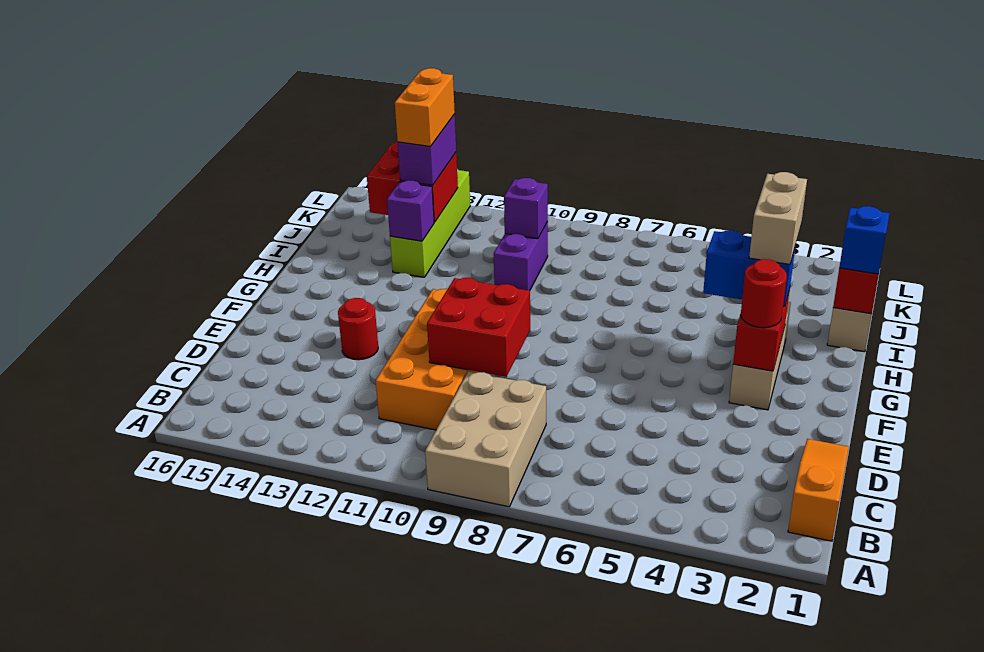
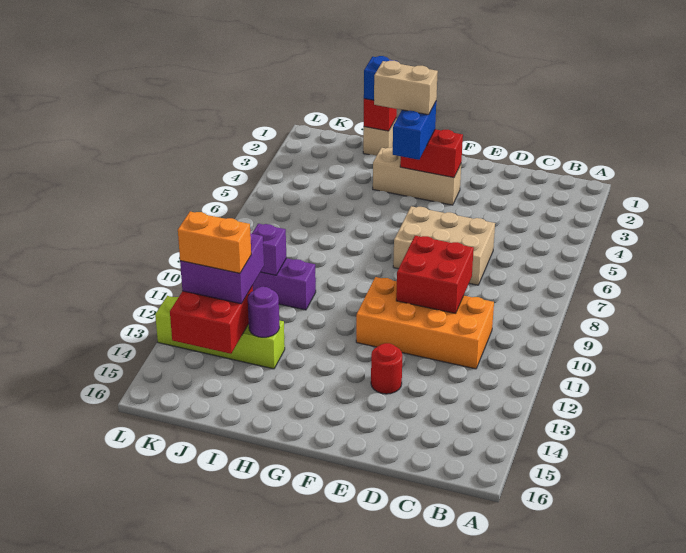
tan 2x3 brick [425,372,546,507] -> tan 2x3 brick moved to [393,206,495,285]
orange 1x3 slope [788,439,849,541] -> none
red 1x1 round brick [741,259,787,328] -> none
purple 1x1 brick [387,180,434,241] -> purple 1x1 round brick [248,287,279,337]
purple 1x2 brick [398,114,456,185] -> purple 2x2 brick [180,233,264,304]

